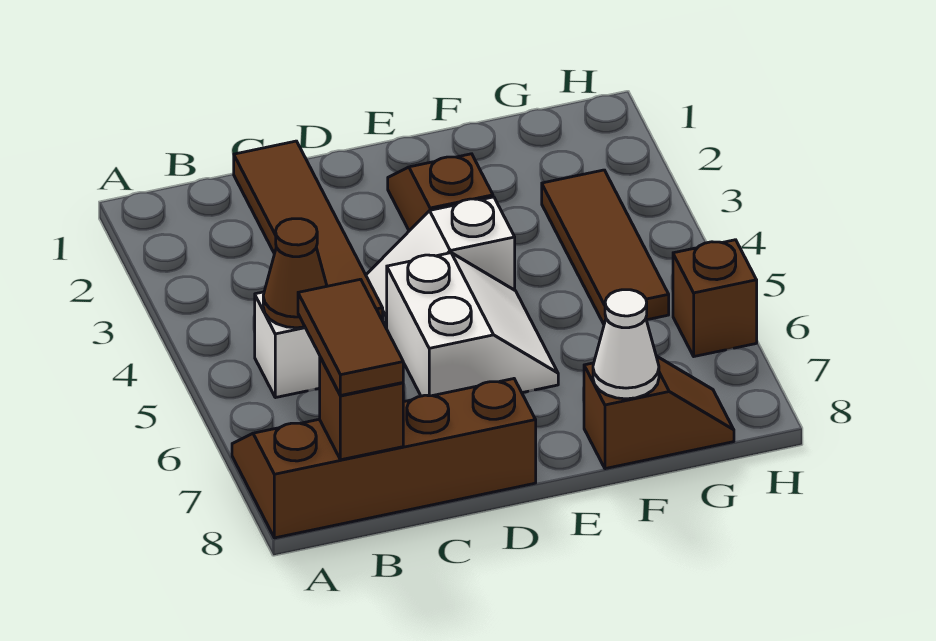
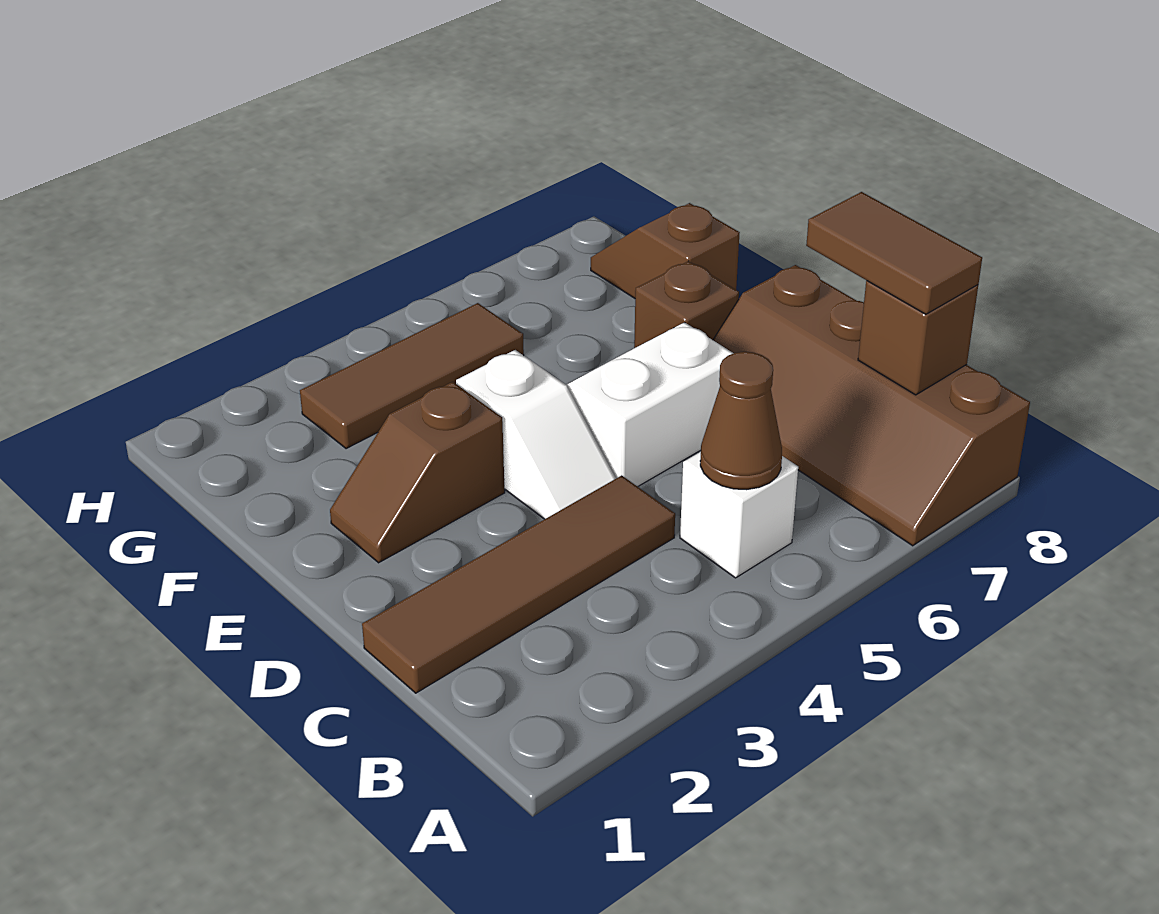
brown 1x2 tile [298,279,403,396] -> brown 1x2 tile turned to [806,192,982,314]
white 1x1 cone [593,290,659,399] -> none
brown 1x1 brick [673,240,757,356] -> brown 1x1 brick moved to [634,261,739,348]

